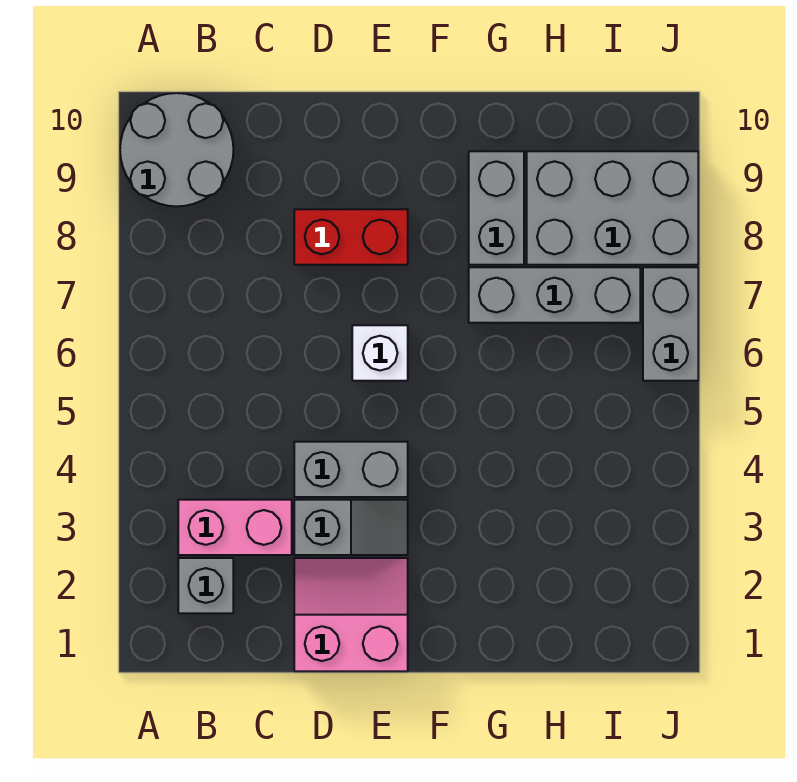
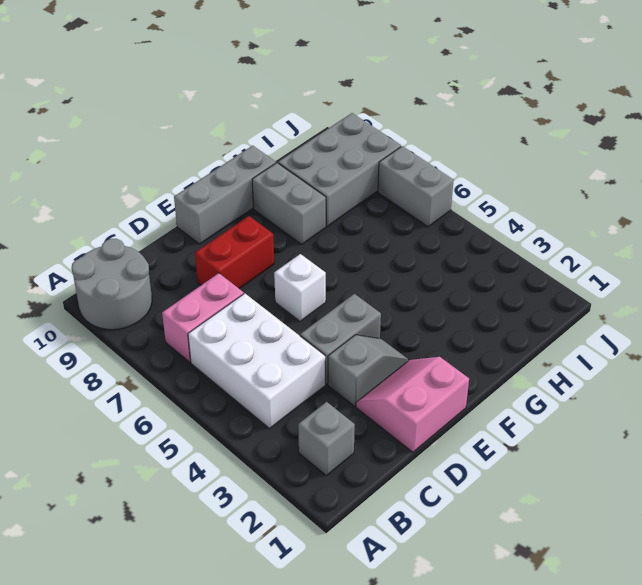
pink 1x2 brick [178,500,292,555] -> pink 1x2 brick moved to [162,273,244,362]
none -> white 2x3 brick [188,293,325,428]
grey 1x3 brick [469,267,640,323] -> grey 1x3 brick moved to [174,146,276,244]

